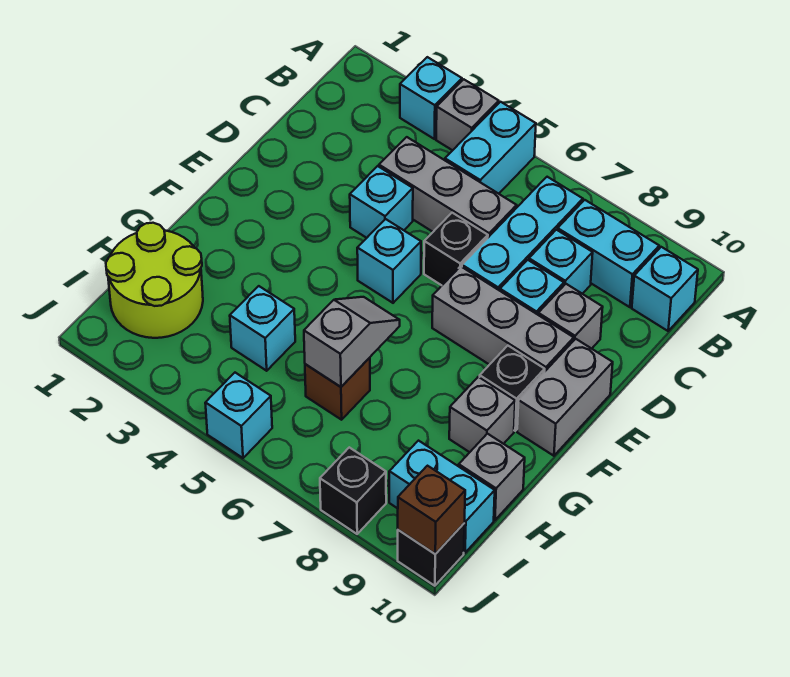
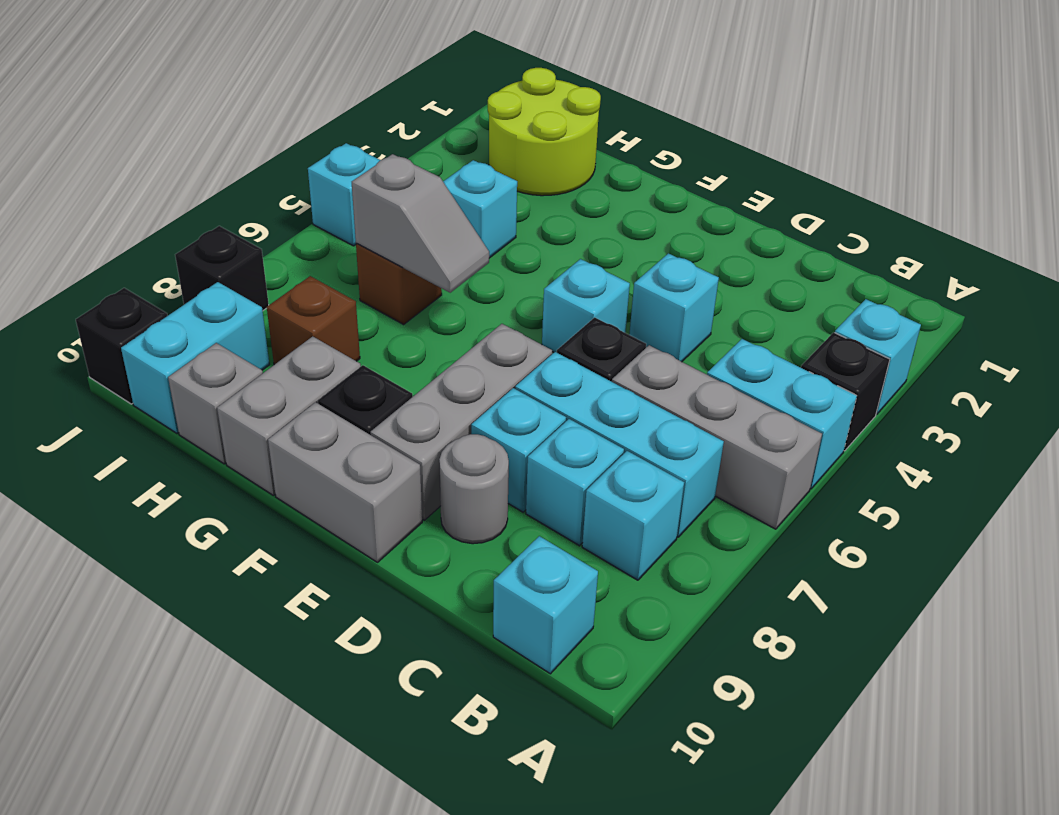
grey 1x1 brick [436,79,499,150] -> black 1x1 brick [801,332,890,451]
cyan 1x2 brick [558,200,659,307] -> cyan 1x1 brick [582,451,684,580]
grey 1x3 brick [379,137,517,237] -> grey 1x3 brick turned to [612,345,822,529]
grey 1x1 brick [538,284,603,349] -> grey 1x1 round brick [439,434,509,544]
grey 1x1 brick [449,377,515,452] -> grey 1x2 brick [217,336,361,495]
brown 1x1 brick [398,466,465,554] -> brown 1x1 brick moved to [267,276,360,365]

